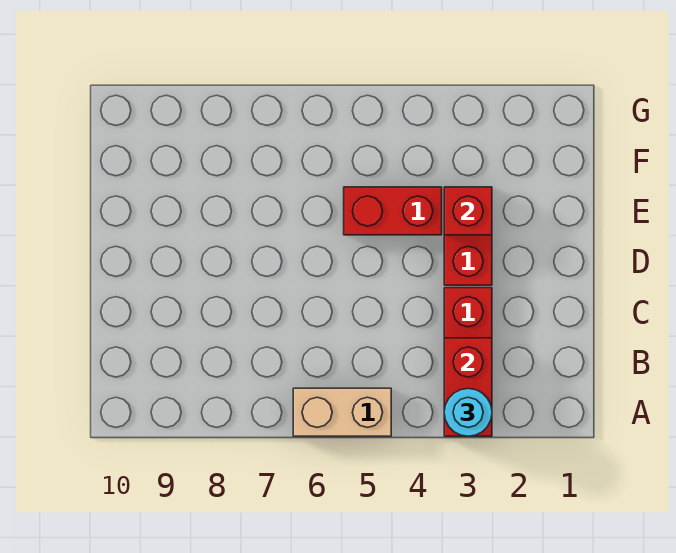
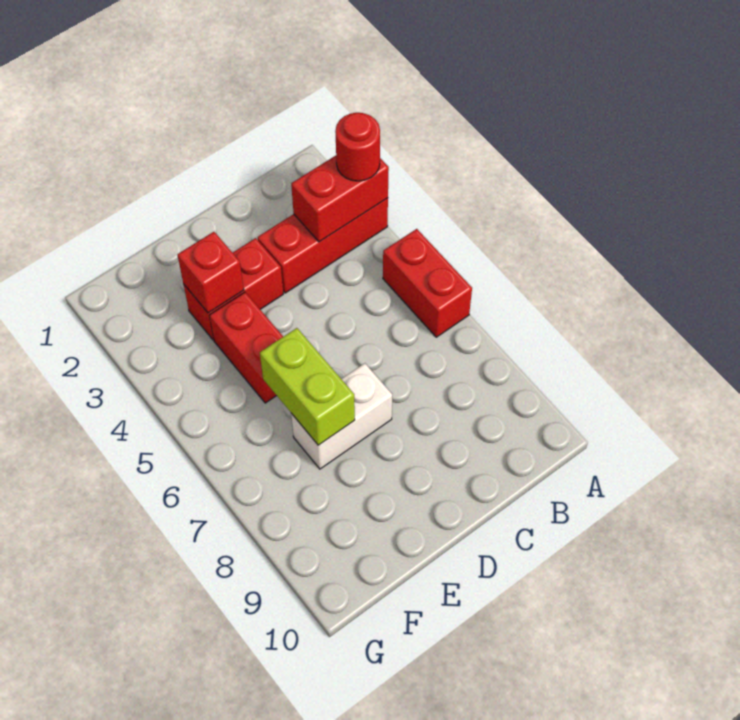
cyan 1x1 round brick [444,389,492,436] -> red 1x1 round brick [335,113,380,181]
tan 1x2 brick [293,388,391,436] -> red 1x2 brick [383,229,472,337]
none -> white 1x2 brick [291,363,392,469]
none -> lime 1x2 brick [260,328,355,445]

